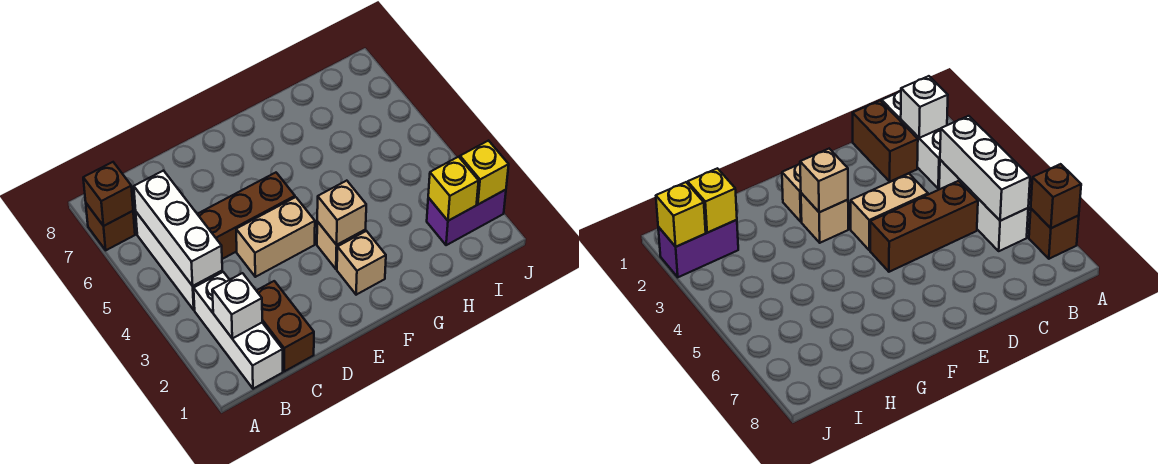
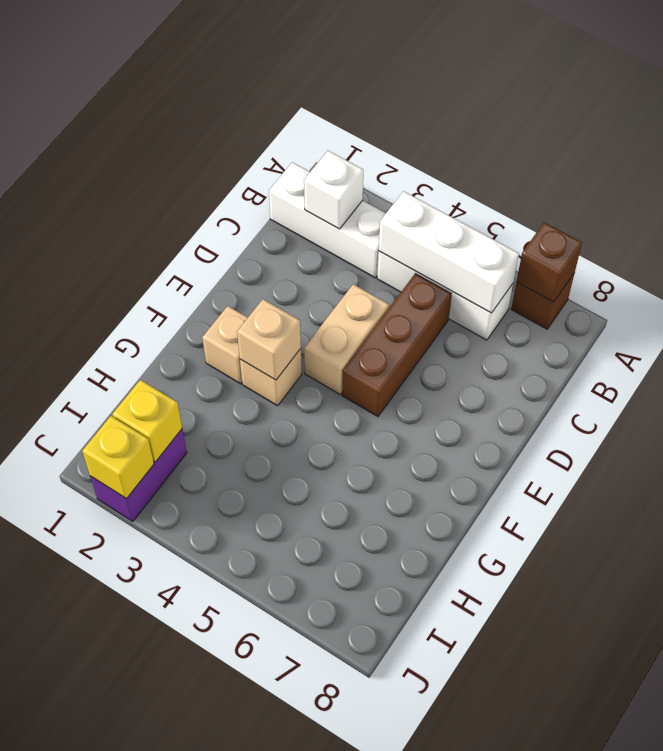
brown 1x2 brick [256,281,314,371] -> none

